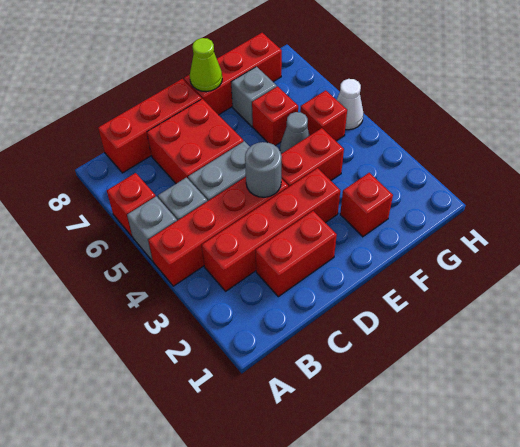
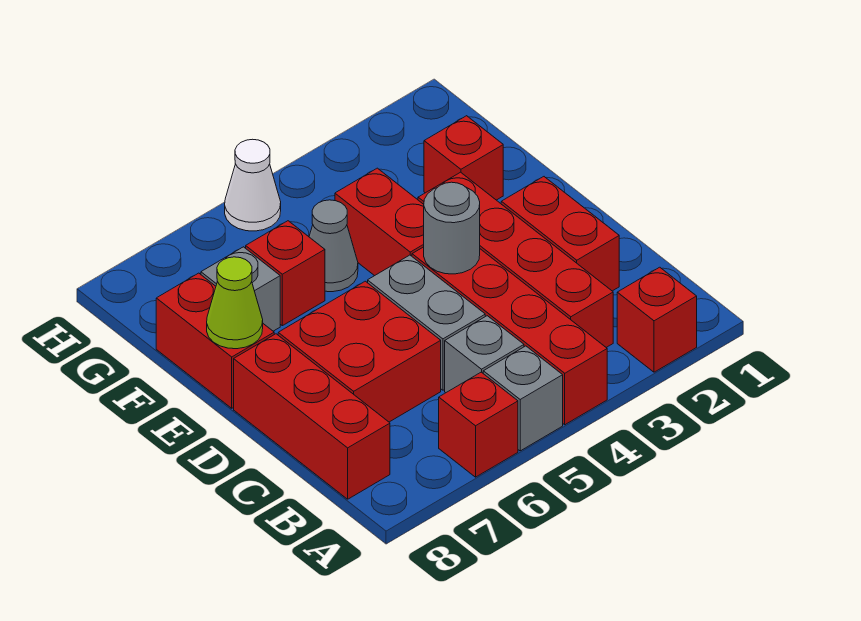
red 1x3 brick [184,33,282,115] -> red 1x2 brick [156,273,274,408]
red 1x1 brick [300,90,347,141] -> red 1x1 brick moved to [617,267,697,372]

